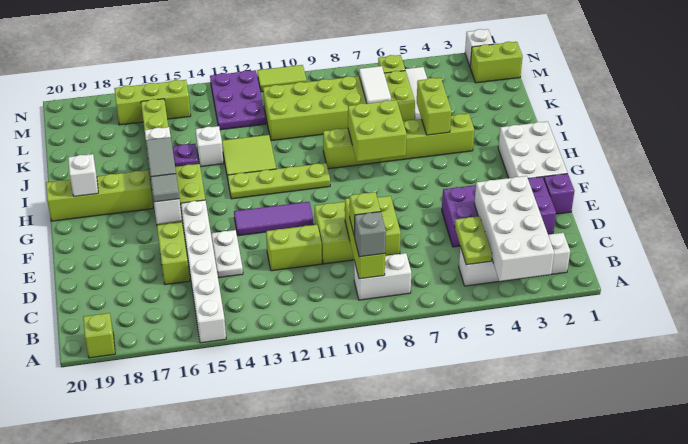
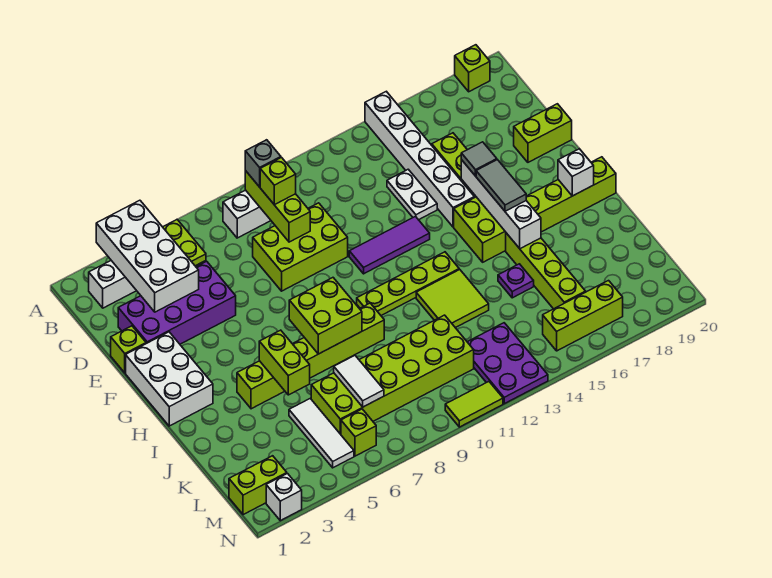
lime 1x2 brick [266,225,322,271] -> lime 1x2 brick moved to [514,104,572,162]
purple 1x1 brick [544,174,574,214] -> lime 1x1 brick [111,326,146,373]
white 1x1 brick [195,126,224,167] -> none

